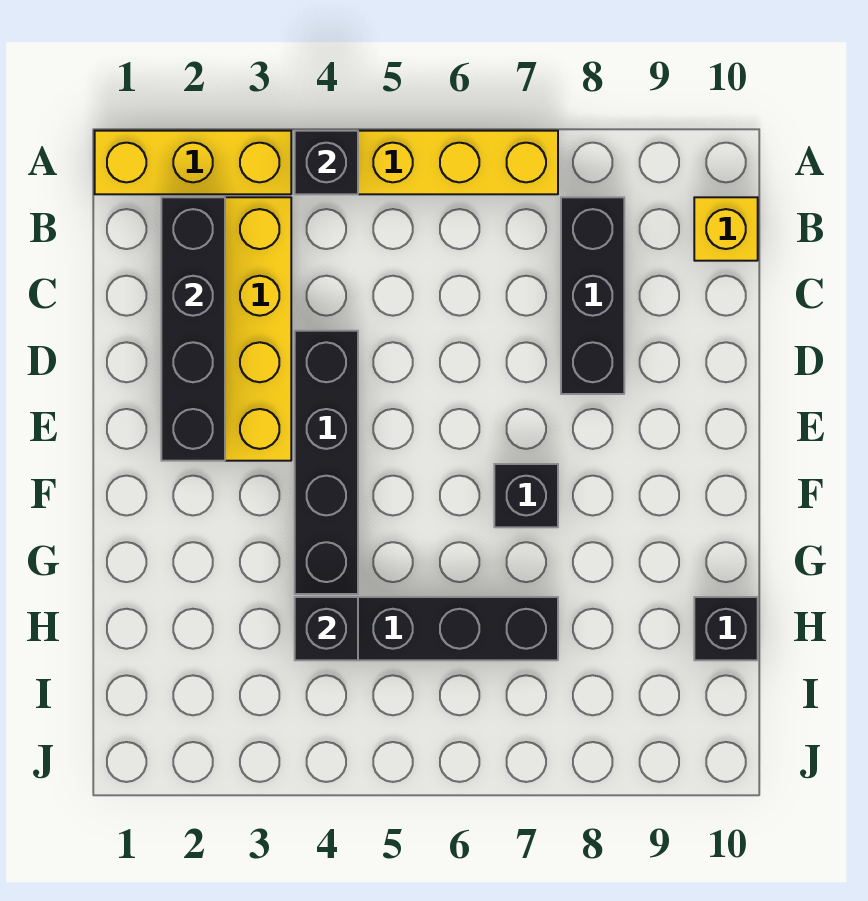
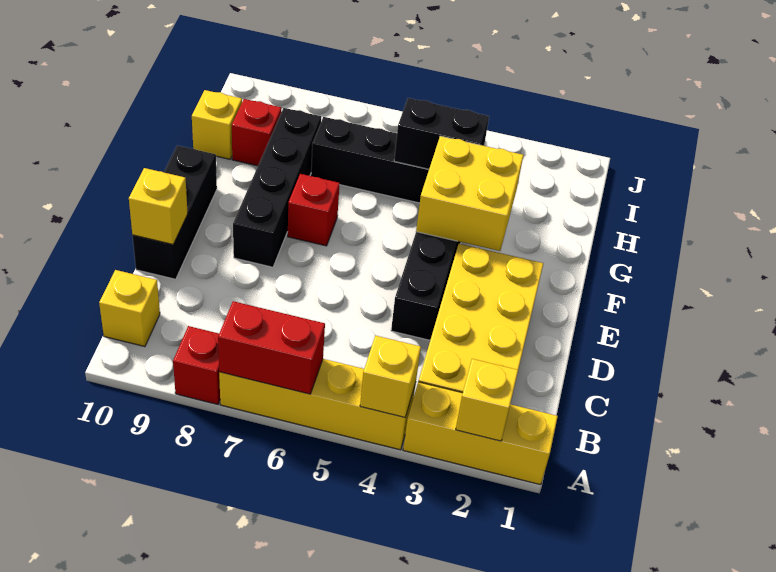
none -> yellow 1x1 brick [456,359,518,441]
black 1x1 brick [295,131,358,194] -> yellow 1x1 brick [360,335,421,417]
none -> red 1x2 brick [218,301,325,394]
none -> red 1x1 brick [173,326,220,404]
black 1x4 brick [161,197,225,461] -> black 1x4 brick moved to [233,108,321,267]
black 1x3 brick [561,197,624,394] -> black 1x3 brick moved to [132,145,217,279]
none -> yellow 1x1 brick [129,168,188,244]
none -> yellow 2x2 brick [416,136,523,251]
black 1x1 brick [494,464,558,527] -> red 1x1 brick [288,174,340,246]
black 1x1 brick [295,597,358,660] -> black 1x2 brick [394,98,489,169]
none -> red 1x1 brick [232,99,282,166]
black 1x1 brick [694,597,758,660] -> yellow 1x1 brick [192,90,242,159]

